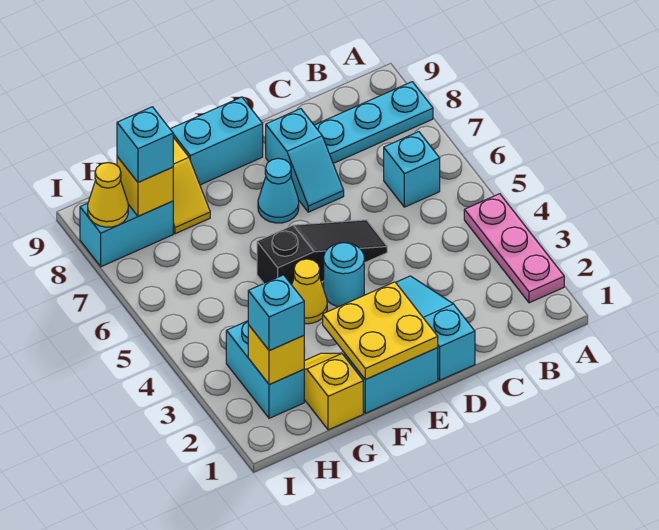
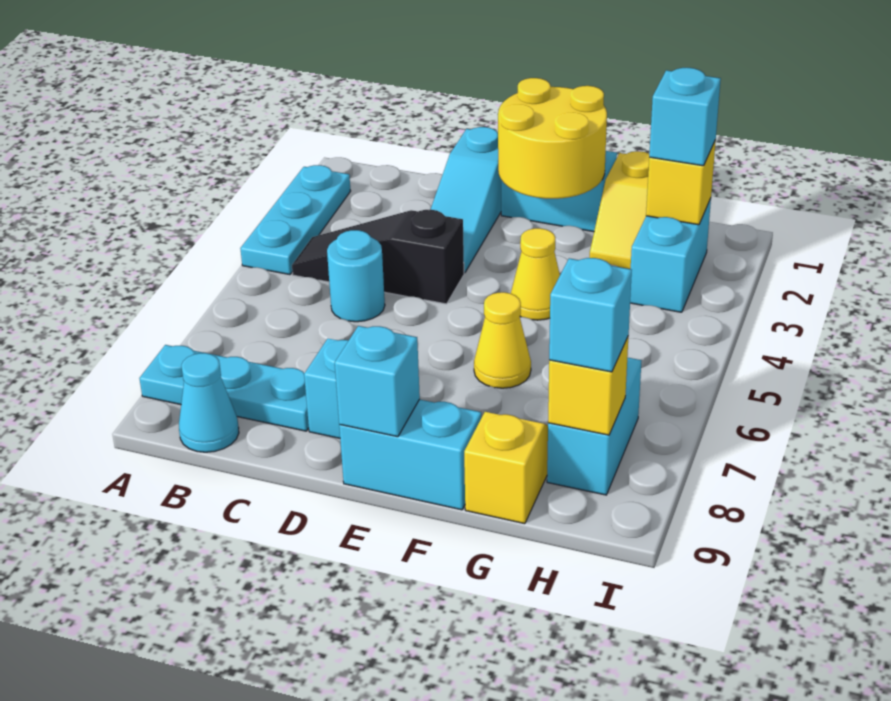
pink 1x3 plate [464,194,564,303] -> cyan 1x3 plate [240,165,350,275]
cyan 1x1 brick [384,132,440,207] -> cyan 1x1 brick moved to [335,326,420,437]
black 1x3 slope [257,220,387,285] -> black 1x3 slope moved to [292,210,464,304]
yellow 2x2 plate [323,282,438,380] -> yellow 2x2 round brick [498,78,607,199]
cyan 1x1 round brick [324,243,364,307] -> cyan 1x1 round brick moved to [327,230,385,322]
cyan 1x1 cone [258,158,299,223] -> cyan 1x1 cone moved to [179,353,239,452]
cyan 1x2 brick [80,201,173,267] -> cyan 1x2 brick turned to [547,357,642,495]
yellow 1x1 cone [88,163,128,227] -> yellow 1x1 cone moved to [474,292,531,388]

